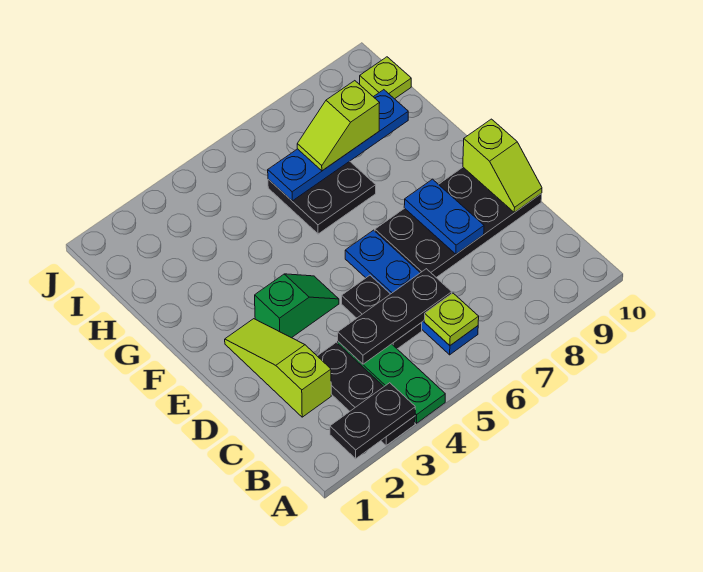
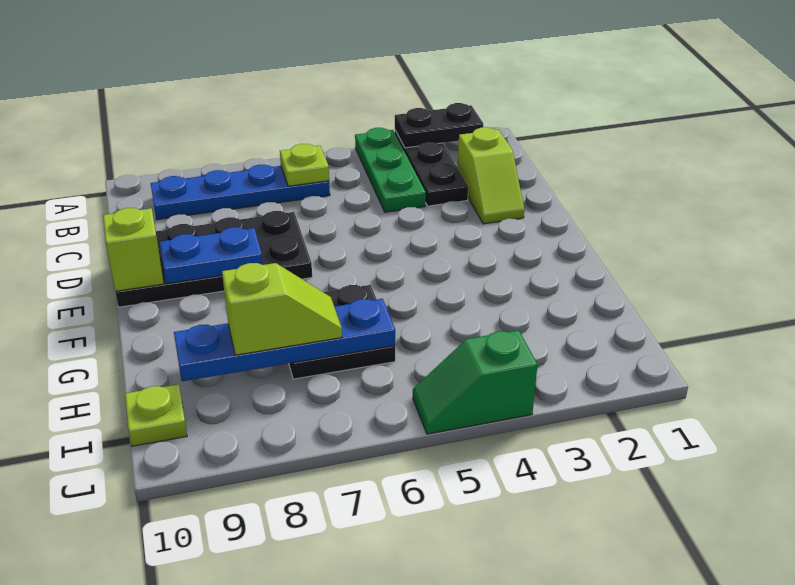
blue 1x4 plate [345,230,478,355] -> blue 1x4 plate turned to [151,165,330,220]
lime 1x3 slope [225,319,331,417] -> lime 1x2 slope [458,127,524,224]
black 1x3 plate [338,269,452,364] -> none
black 1x2 plate [342,275,422,349] -> none
blue 1x2 plate [404,179,484,254] -> blue 1x2 plate turned to [160,227,263,284]
green 1x2 slope [255,274,339,338] -> green 1x2 slope moved to [413,330,538,434]

